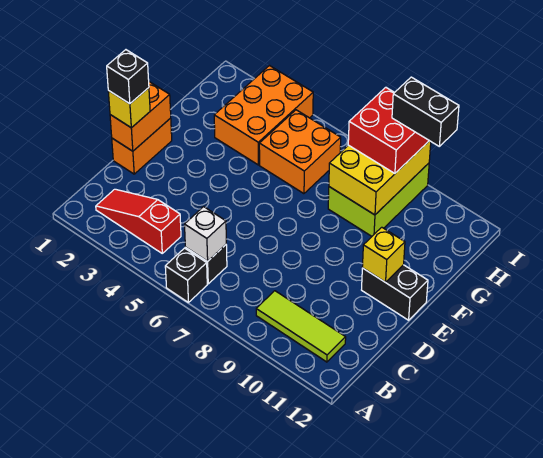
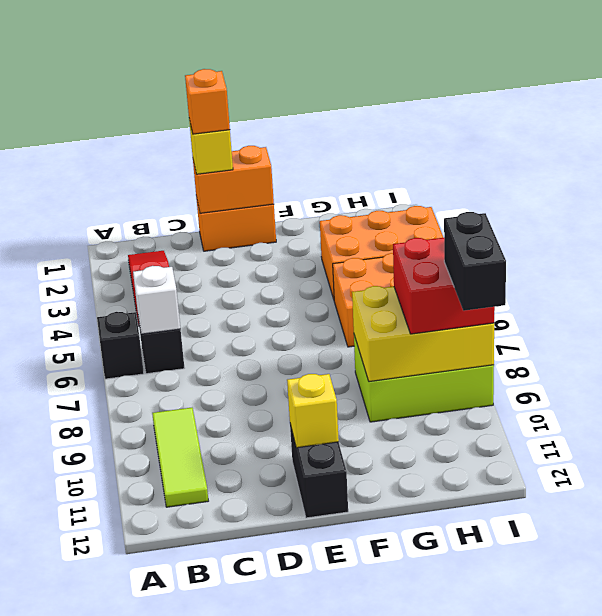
black 1x1 brick [107,50,149,104] -> orange 1x1 brick [185,69,230,134]

